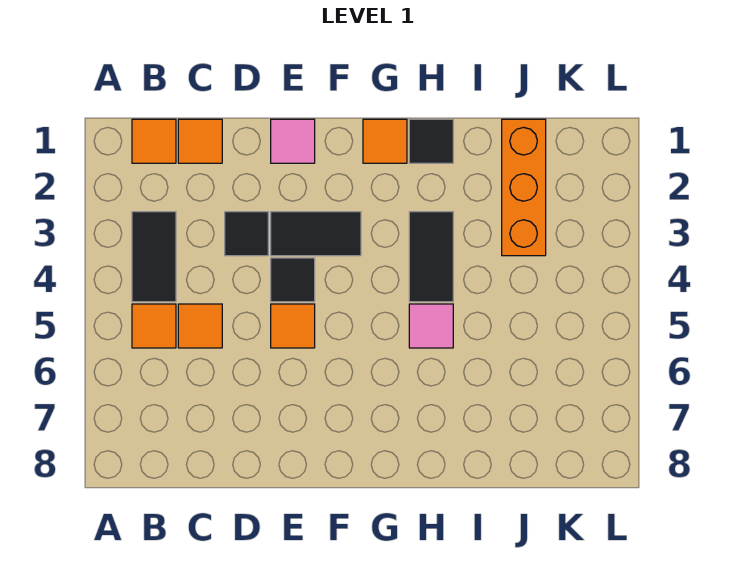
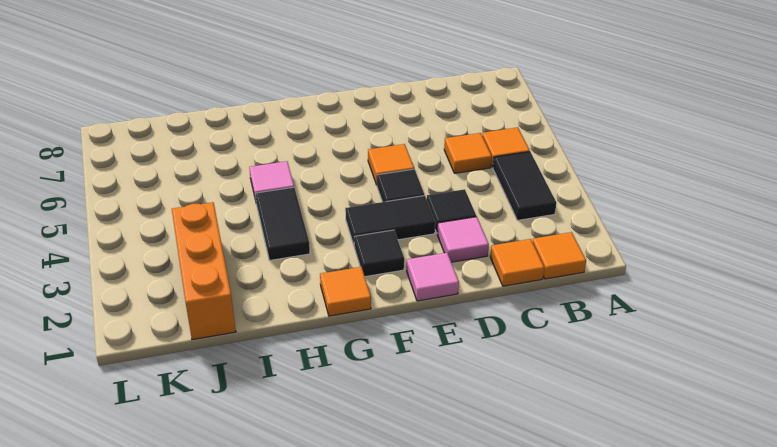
none -> pink 1x1 tile [437,217,489,262]
black 1x1 tile [409,119,453,163] -> black 1x1 tile moved to [354,230,404,277]

